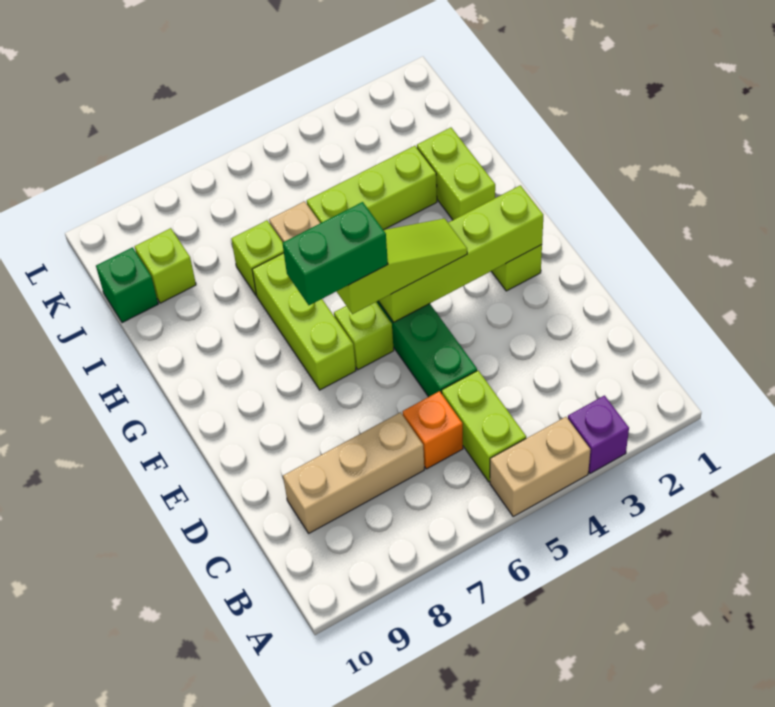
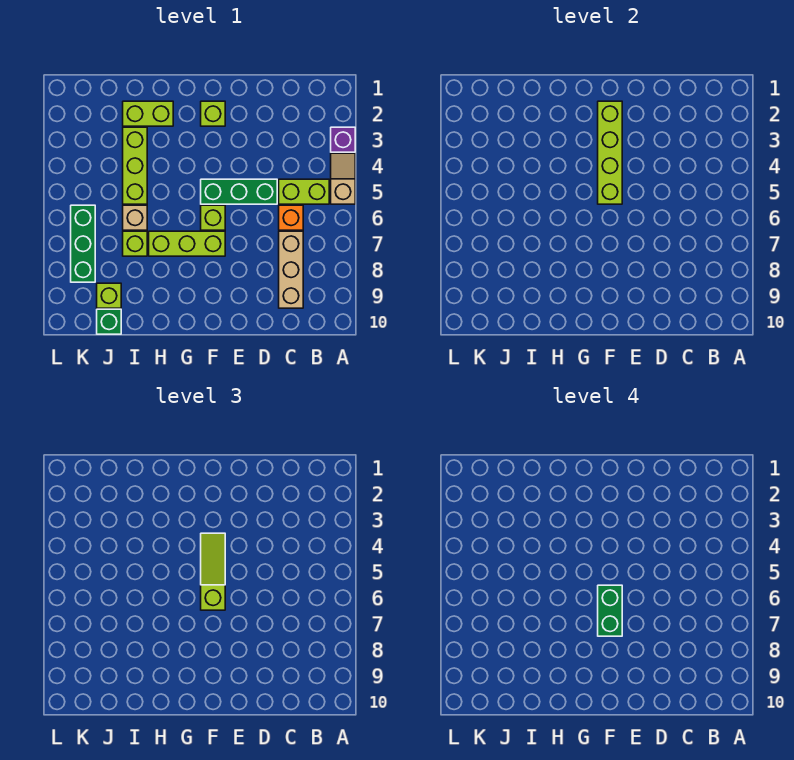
tan 1x2 brick [490,417,591,516] -> tan 1x2 slope [331,153,355,204]
none -> green 1x3 brick [71,205,95,282]

